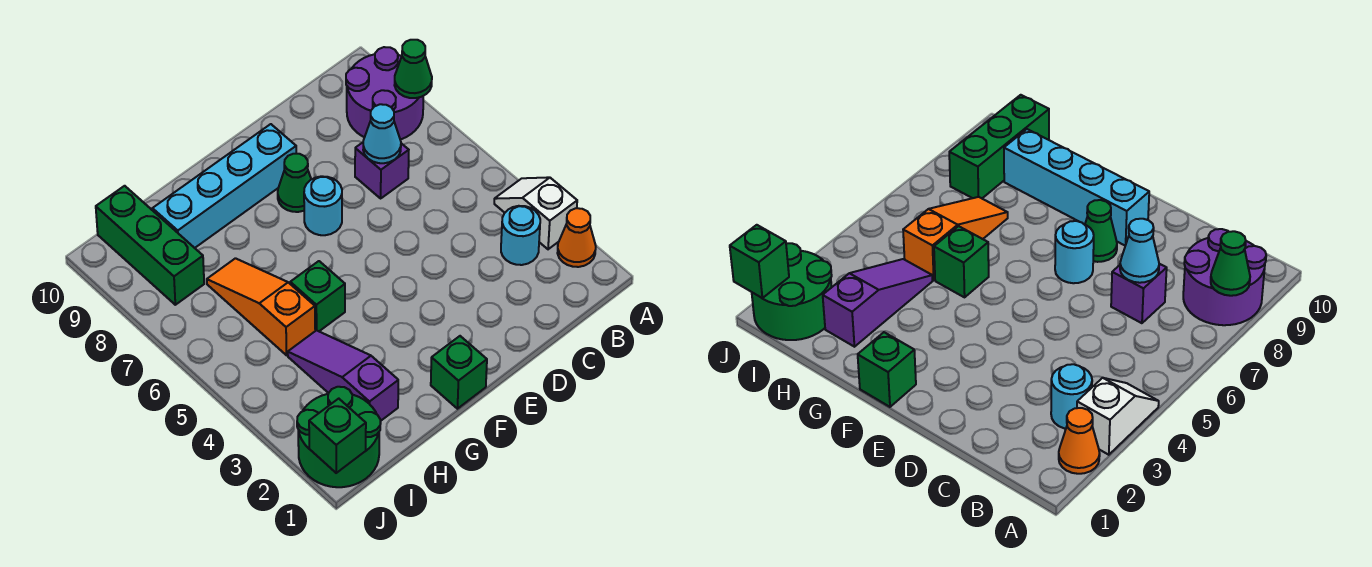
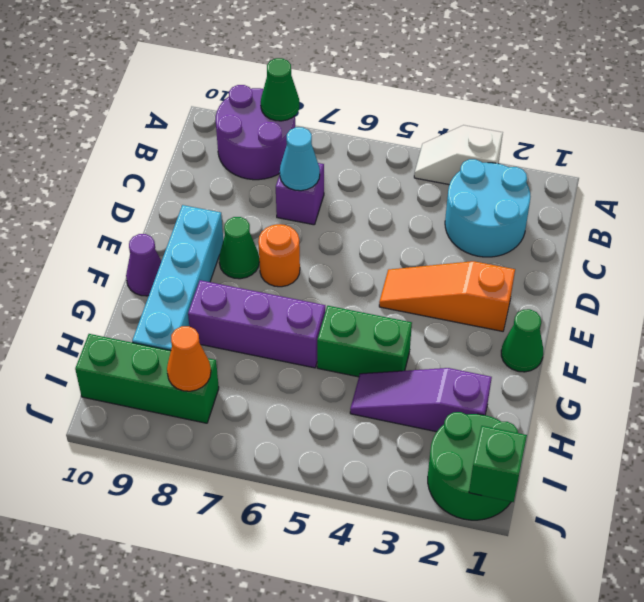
orange 1x1 cone [558,208,596,267] -> orange 1x1 cone moved to [167,326,211,391]
cyan 1x1 round brick [501,206,540,265] -> cyan 2x2 round brick [445,159,531,257]
cyan 1x1 round brick [304,176,342,235] -> orange 1x1 round brick [258,224,300,287]
green 1x1 brick [431,336,487,409] -> green 1x1 cone [501,309,543,372]
none -> purple 1x1 cone [126,234,161,296]
green 1x1 brick [290,261,345,331] -> green 1x2 brick [317,306,412,377]
none -> purple 1x3 brick [188,280,325,368]
orange 1x3 slope [207,258,315,355] -> orange 1x3 slope moved to [379,261,515,331]

